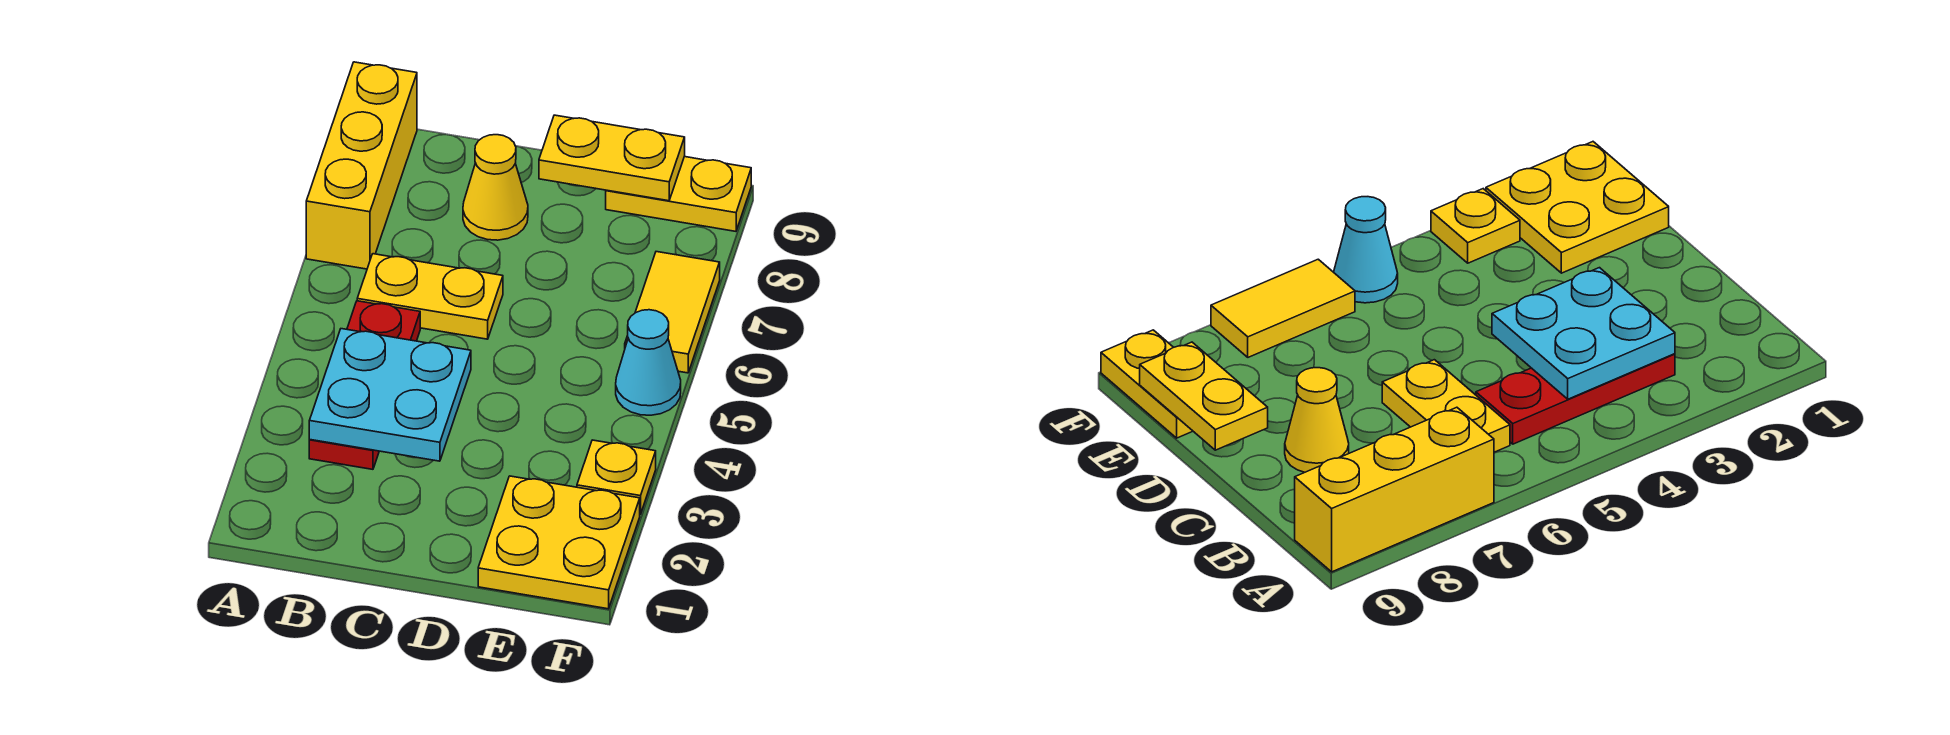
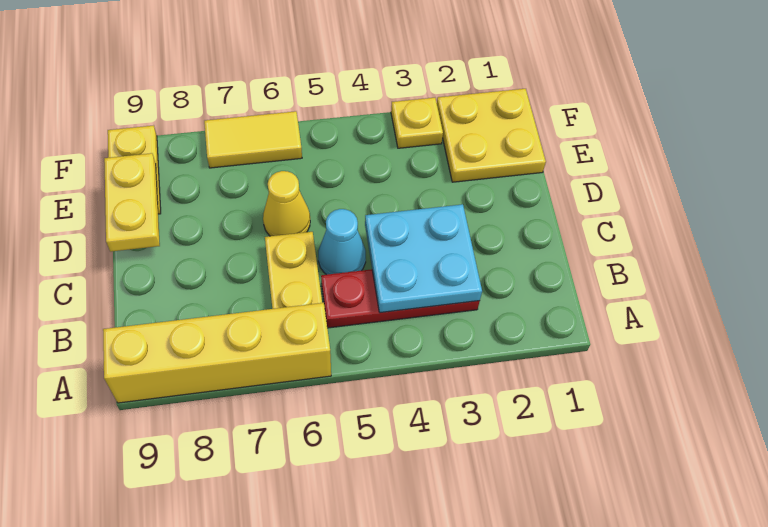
yellow 1x3 brick [306,62,417,269] -> yellow 1x4 brick [103,303,331,403]
yellow 1x1 cone [463,135,528,240] -> yellow 1x1 cone moved to [263,171,310,236]
cyan 1x1 cone [616,310,681,415] -> cyan 1x1 cone moved to [318,209,366,275]

